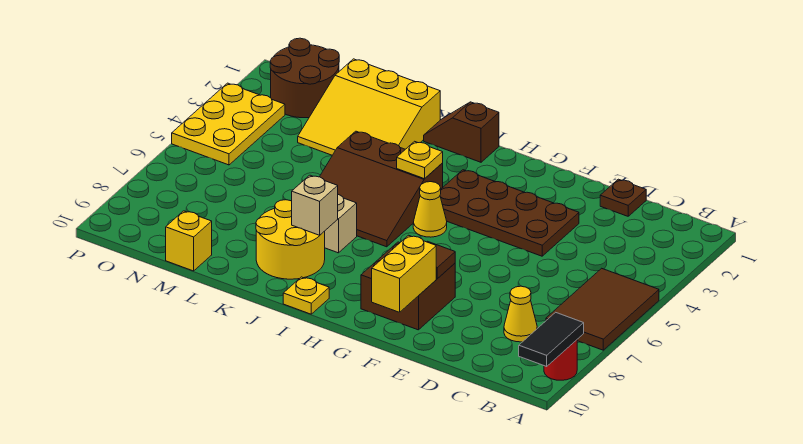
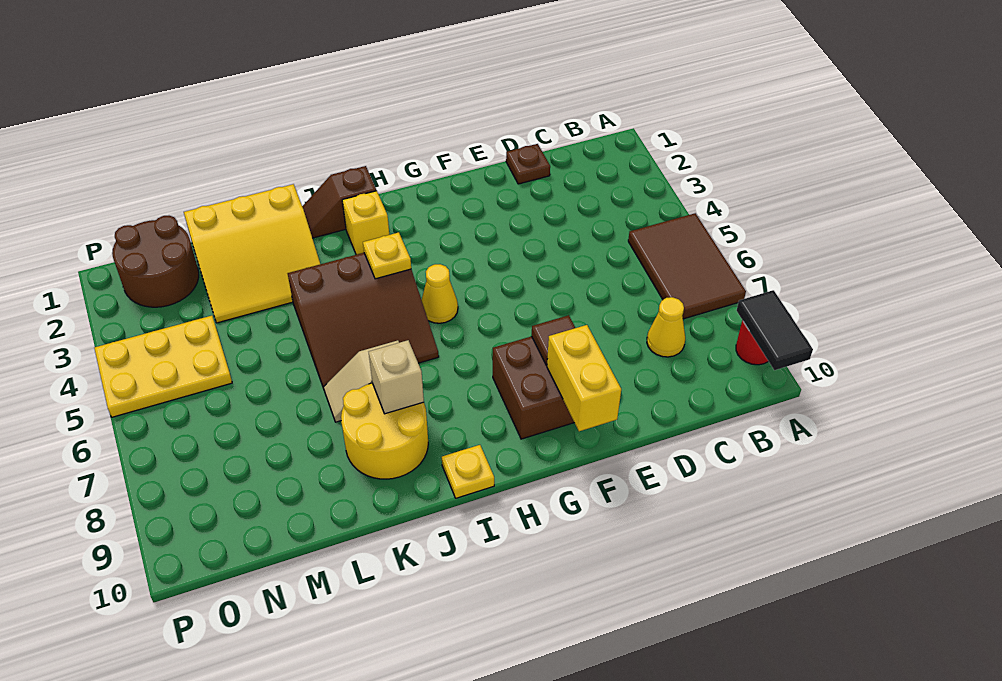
brown 2x4 plate [440,170,579,256] -> none
yellow 1x1 brick [166,211,212,271] -> yellow 1x1 brick moved to [342,191,389,255]
yellow 2x3 plate [172,83,285,165] -> yellow 2x3 plate turned to [94,316,232,417]

